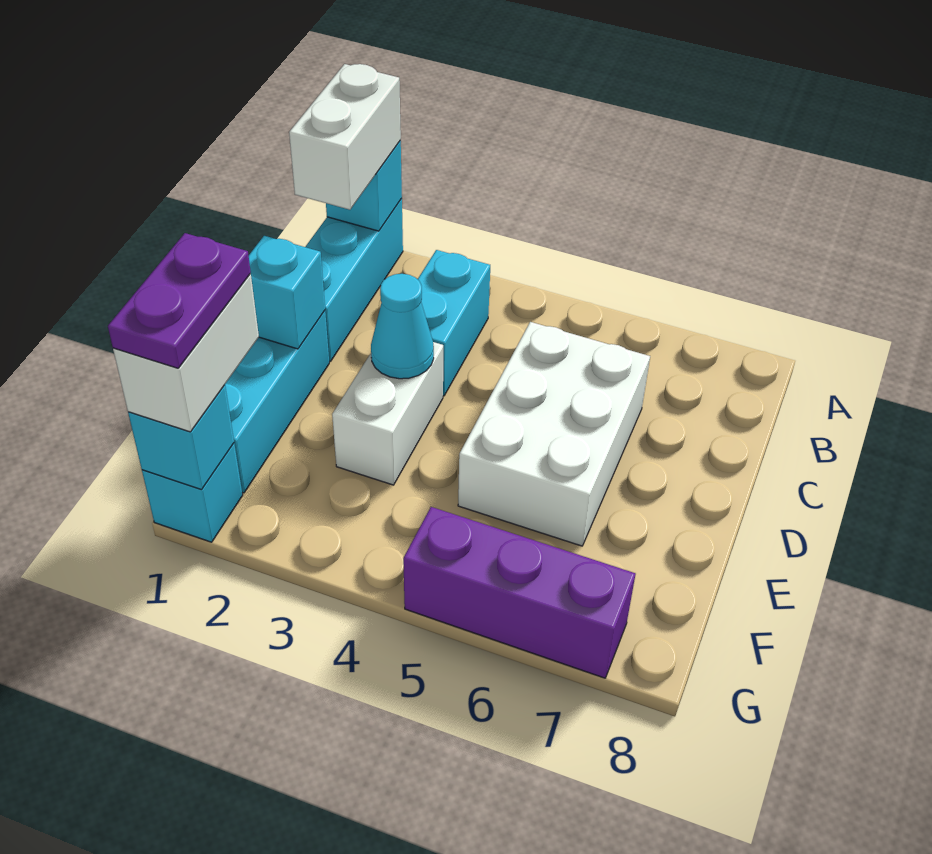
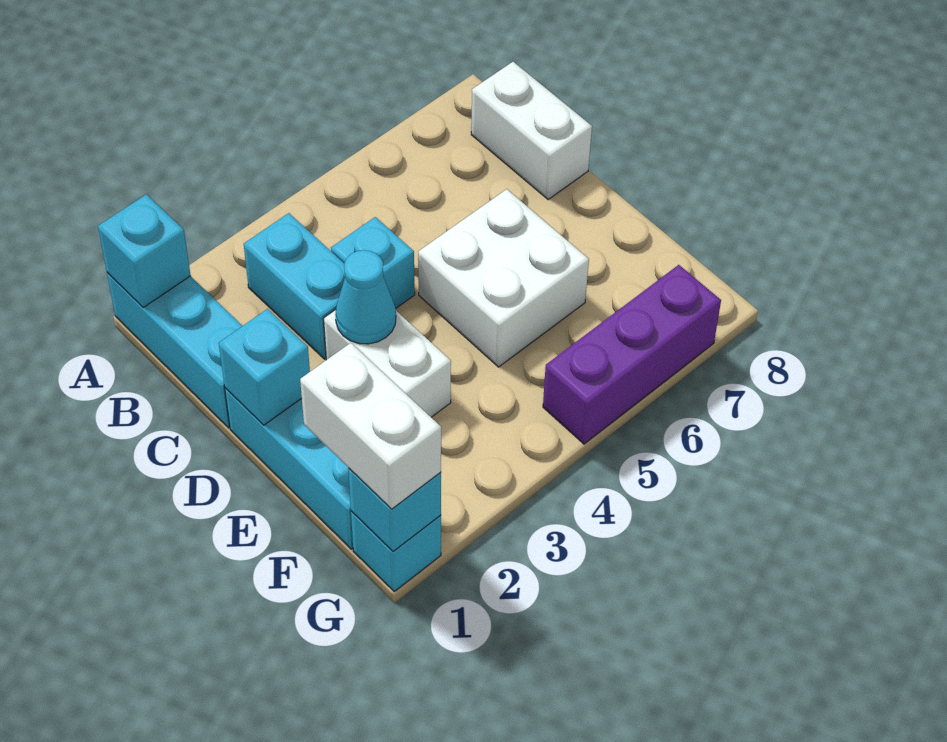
white 1x2 brick [289,64,401,210] -> white 1x2 brick moved to [471,62,592,199]
none -> cyan 1x1 brick [331,217,415,309]
white 2x3 brick [458,322,650,546] -> white 2x2 brick [418,189,589,367]
purple 1x2 plate [108,233,251,368] -> none

